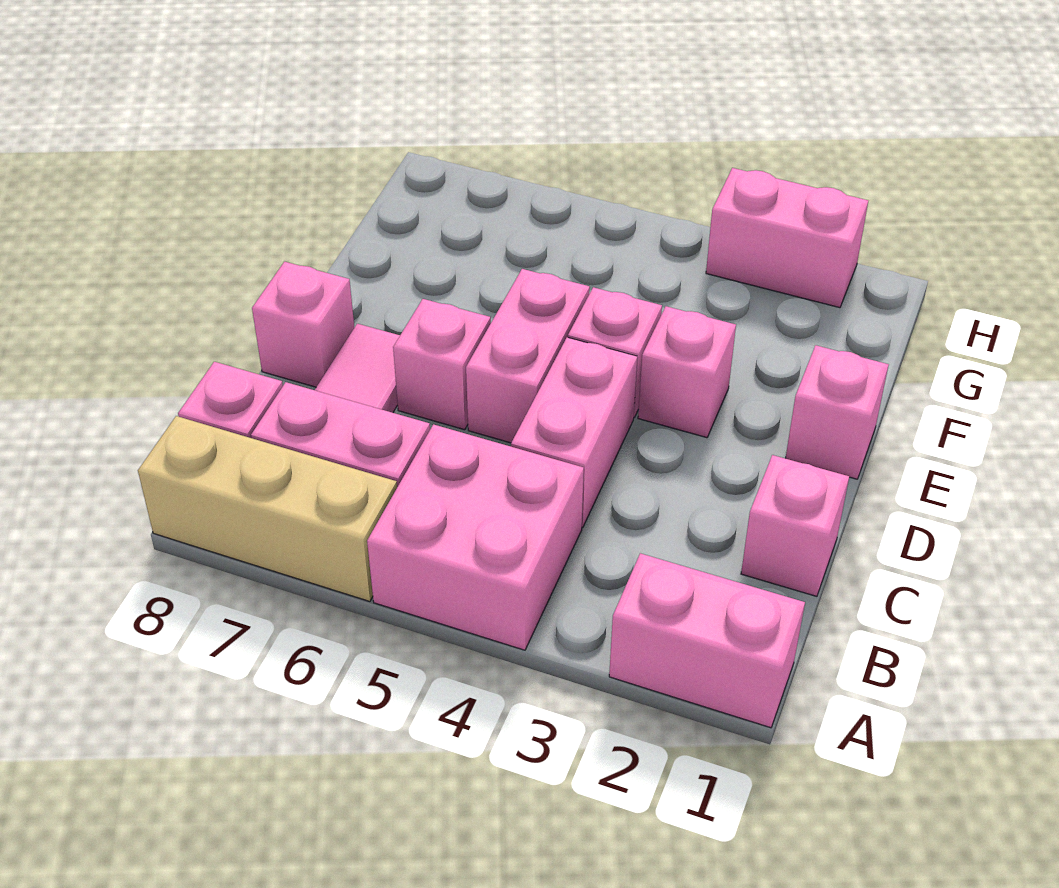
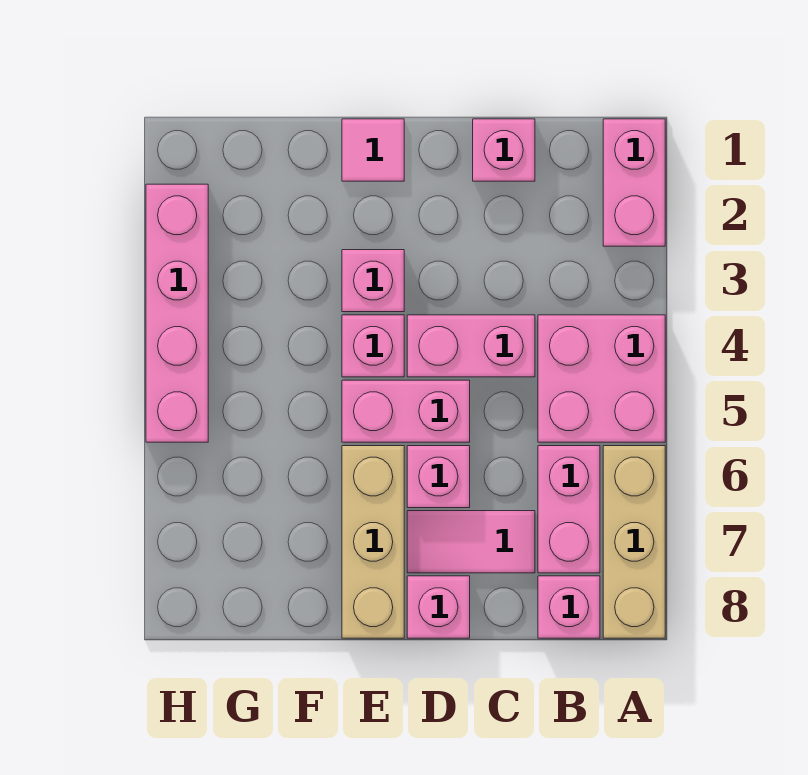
pink 1x1 brick [786,345,889,479] -> pink 1x1 tile [342,119,404,181]
none -> tan 1x3 brick [342,446,404,638]
pink 1x2 brick [706,168,868,308] -> pink 1x4 brick [146,184,208,442]

